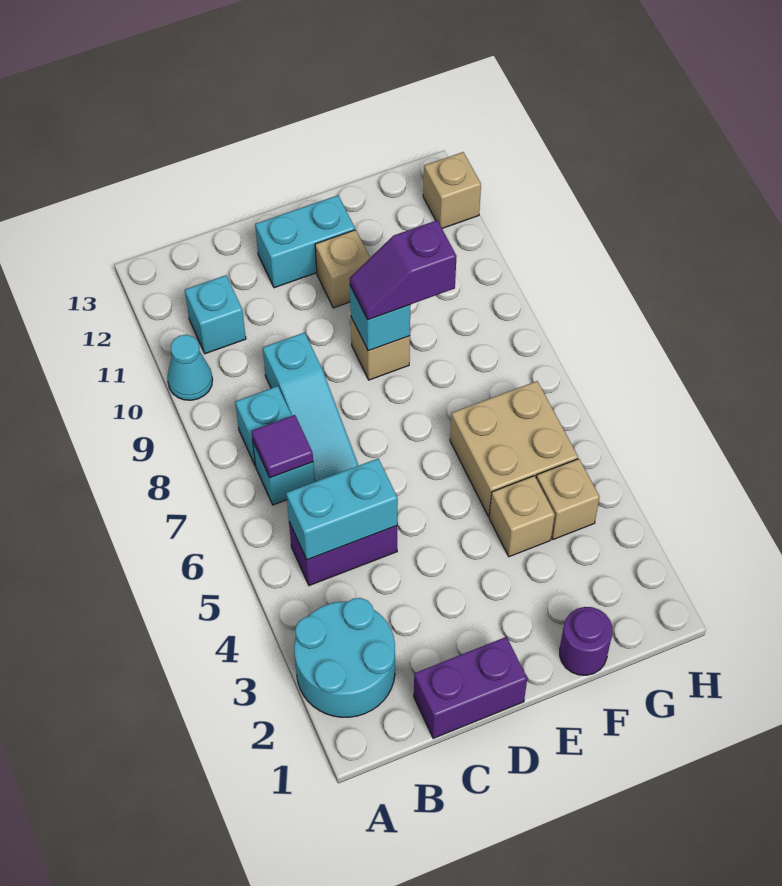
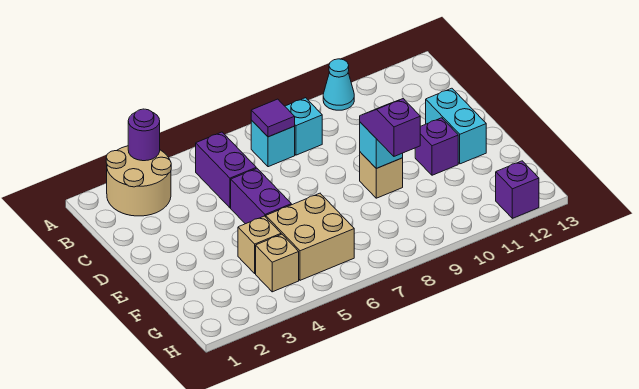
cyan 2x2 round brick [294,598,395,717] -> tan 2x2 round brick [106,146,171,216]
cyan 1x2 brick [286,459,398,560] -> none
cyan 1x1 brick [185,275,246,354] -> none
purple 1x2 brick [414,637,527,738] -> purple 1x2 brick moved to [231,168,291,224]
cyan 1x3 slope [263,333,359,482] -> none
tan 1x1 brick [315,230,370,308] -> purple 1x1 brick [415,118,458,175]
purple 1x1 round brick [560,607,613,675] -> purple 1x1 round brick moved to [128,109,160,161]
tan 1x1 brick [423,152,481,228] -> purple 1x1 brick [496,161,539,218]

